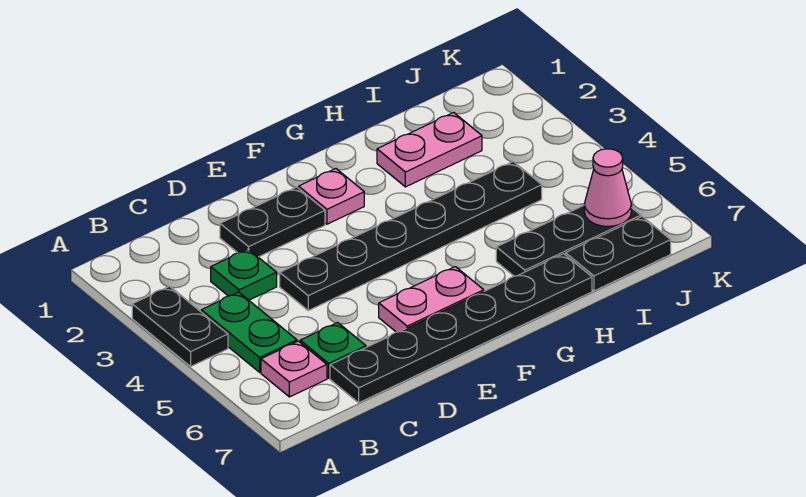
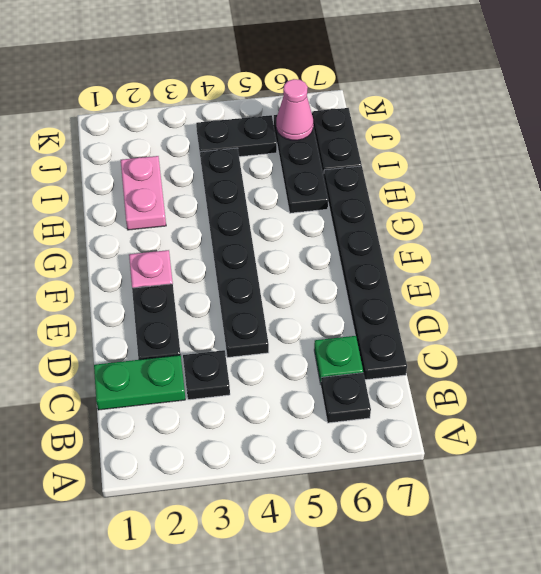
black 1x2 plate [132,286,228,366] -> black 1x2 plate moved to [196,115,277,159]
green 1x2 plate [201,292,297,372] -> green 1x2 plate moved to [94,355,186,410]
pink 1x1 plate [261,341,327,397] -> black 1x1 plate [321,373,371,423]
green 1x1 plate [211,249,277,300] -> black 1x1 plate [183,350,230,400]
pink 1x2 plate [379,267,484,332] -> none

